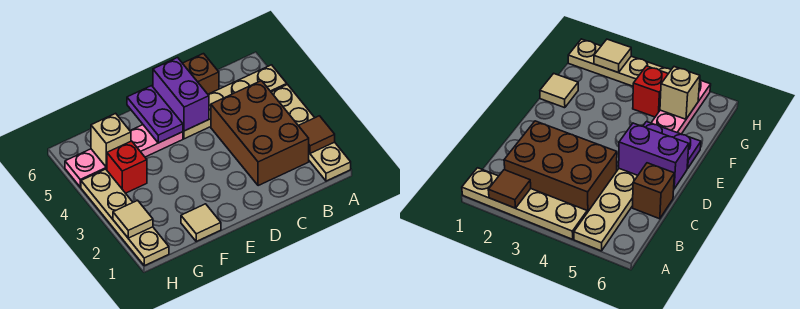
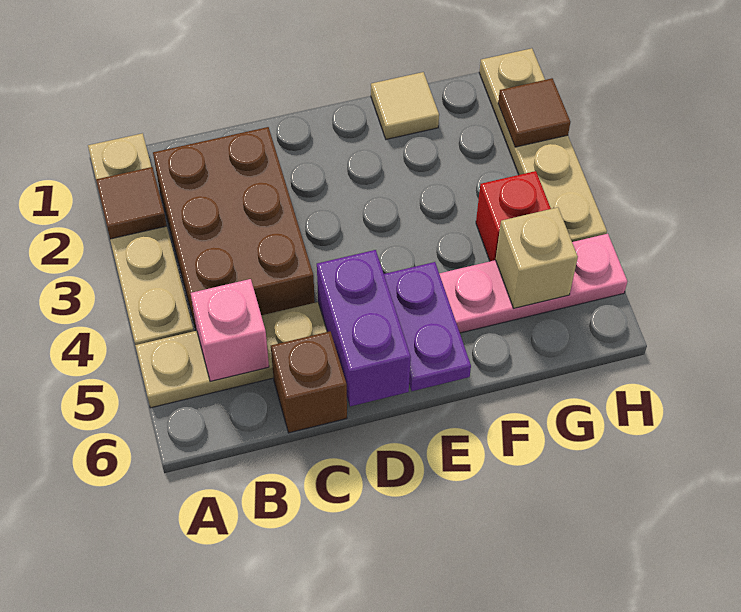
none -> pink 1x1 brick [191,279,269,382]
tan 1x1 tile [113,200,153,238] -> brown 1x1 tile [498,78,570,147]

